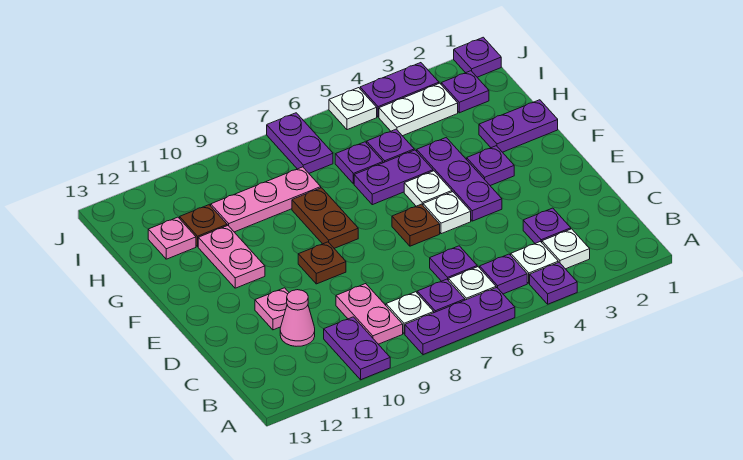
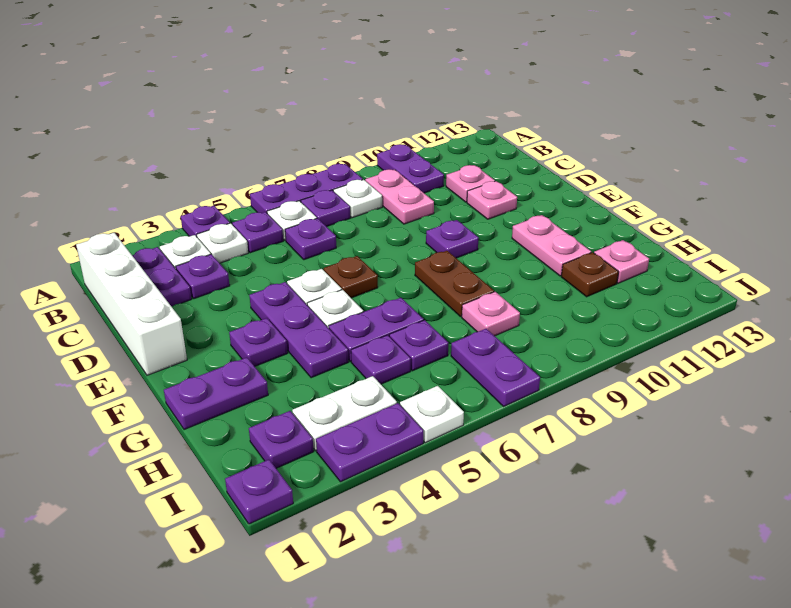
none -> white 1x4 brick [76,233,187,375]
none -> purple 1x2 plate [132,247,192,307]
pink 1x1 cone [280,290,315,346] -> pink 1x1 plate [446,165,495,202]
brown 1x1 plate [298,242,346,284] -> purple 1x1 plate [426,220,479,258]
pink 1x3 plate [211,167,321,232] -> pink 1x1 plate [462,292,520,336]

